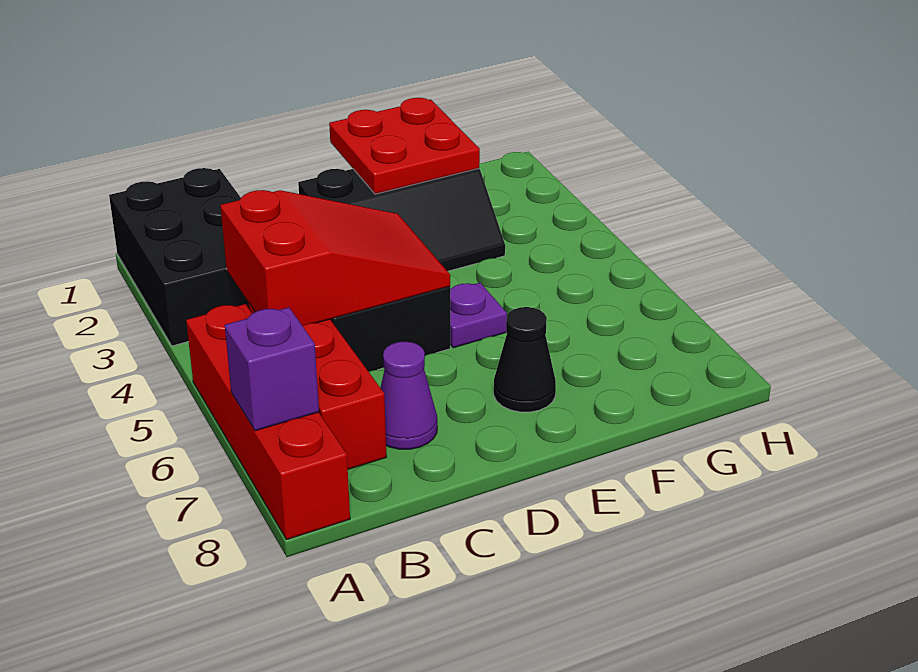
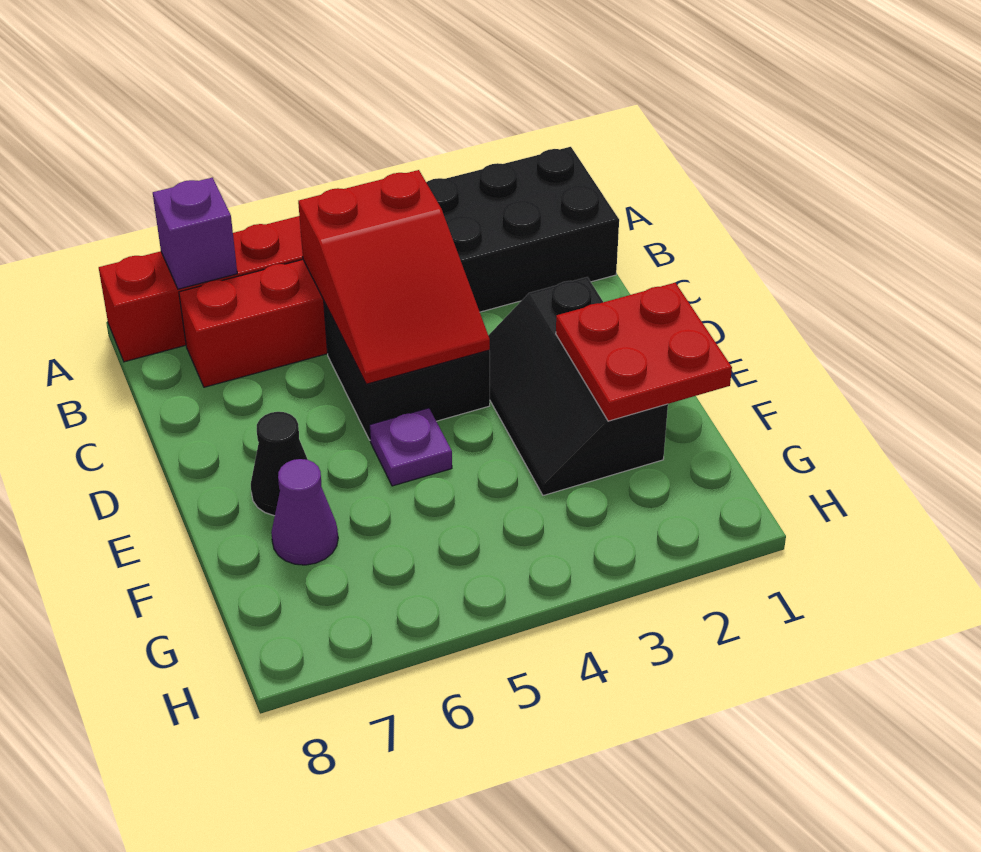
purple 1x1 cone [380,342,437,449] -> purple 1x1 cone moved to [271,459,338,565]

